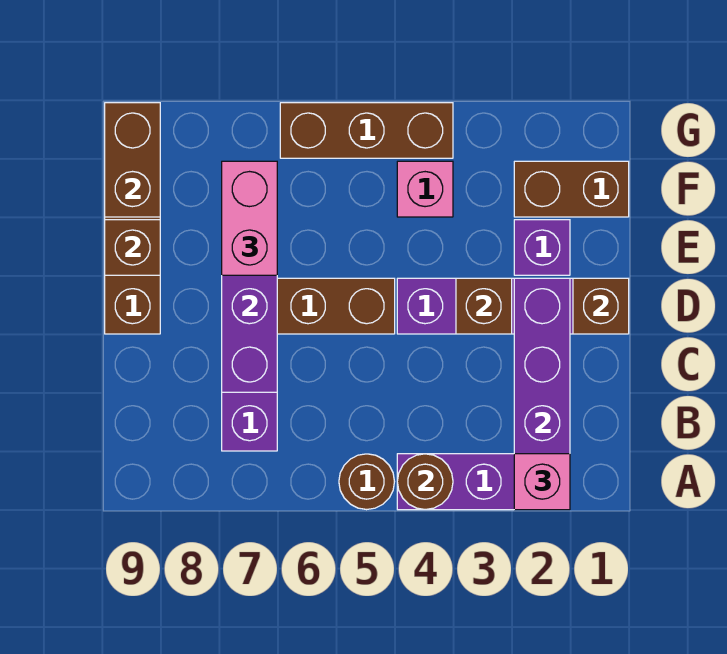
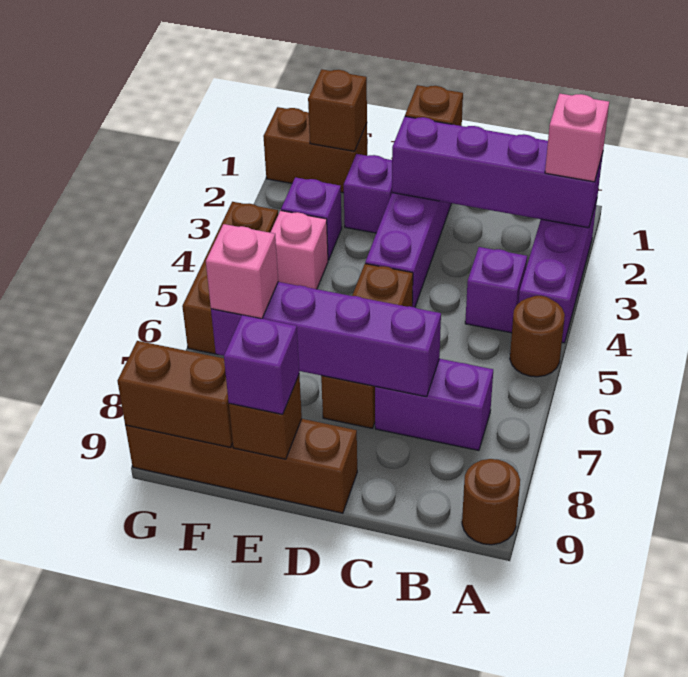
brown 1x1 round brick [397,454,453,510] -> brown 1x1 round brick moved to [462,459,520,545]
none -> purple 1x1 brick [465,247,527,333]
brown 1x1 brick [456,278,512,334] -> brown 1x1 brick moved to [308,69,367,151]
pink 1x2 brick [222,161,277,275] -> pink 1x1 brick [206,224,278,319]
none -> purple 1x1 brick [224,315,299,414]
brown 1x2 brick [514,161,629,217] -> brown 1x2 brick turned to [263,107,367,193]
none -> purple 1x1 brick [281,177,342,260]

